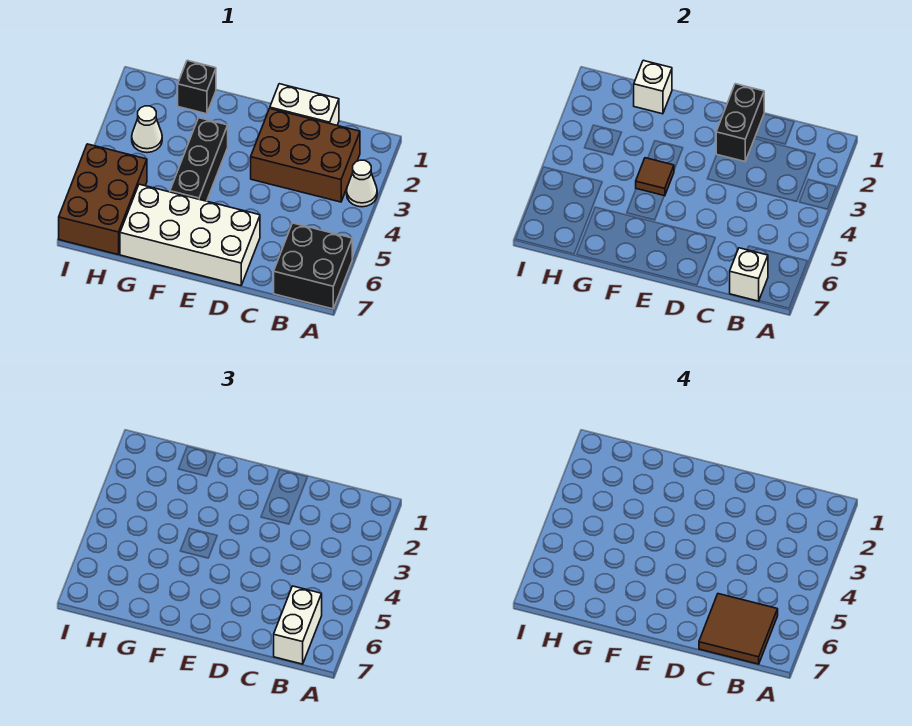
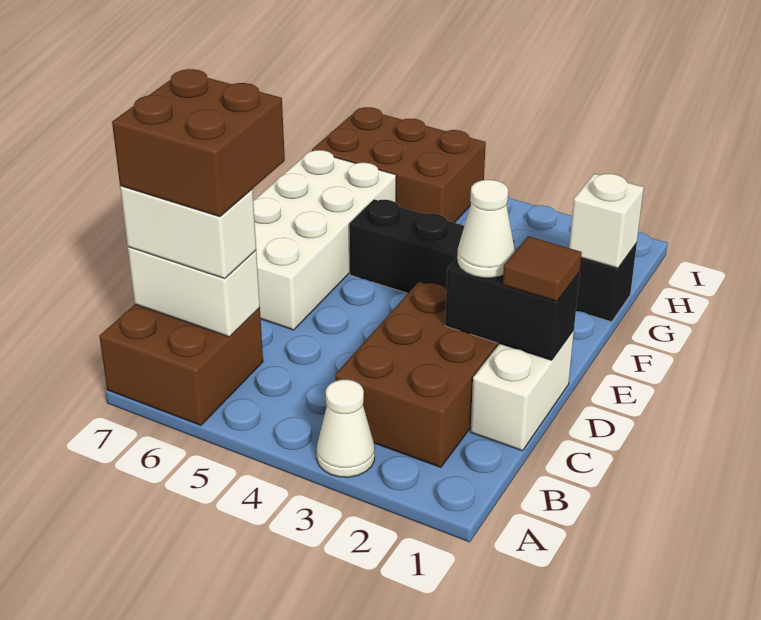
black 2x2 brick [274,223,352,309] -> brown 2x2 brick [99,304,263,425]
brown 2x2 tile [699,594,778,664] -> brown 2x2 brick [112,69,285,217]
white 1x1 brick [730,248,768,301] -> white 1x2 brick [128,247,260,337]
brown 1x1 tile [636,158,674,196] -> brown 1x1 tile moved to [503,236,582,301]
white 1x1 cone [132,106,162,153] -> white 1x1 cone moved to [457,180,515,278]

